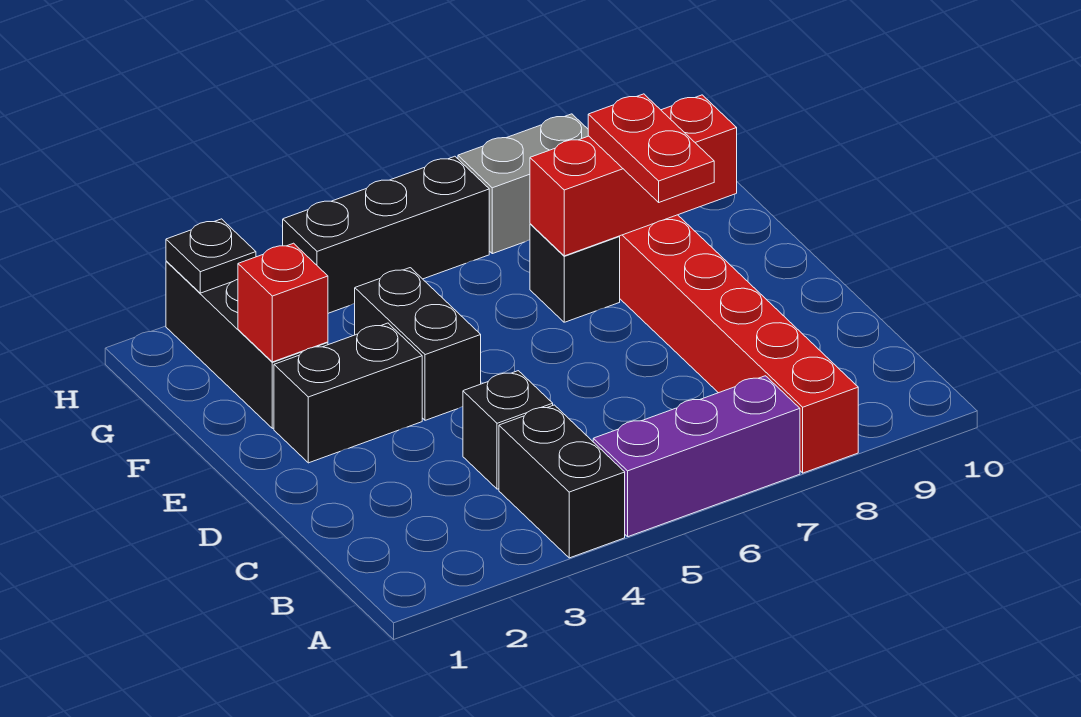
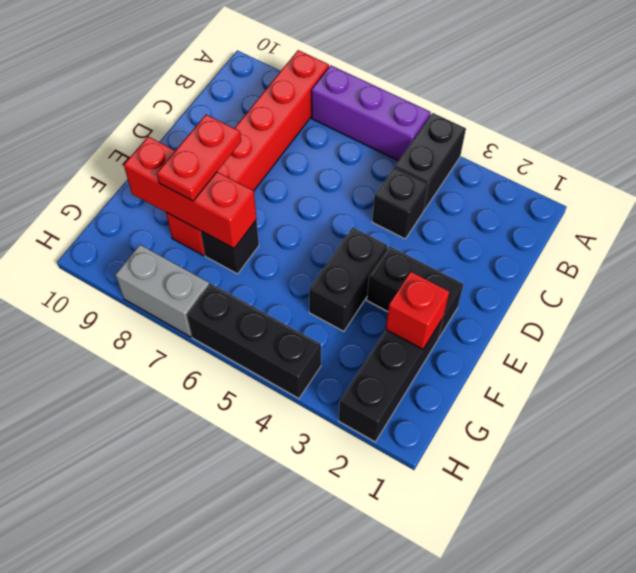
black 1x1 plate [166,219,256,293] -> none

